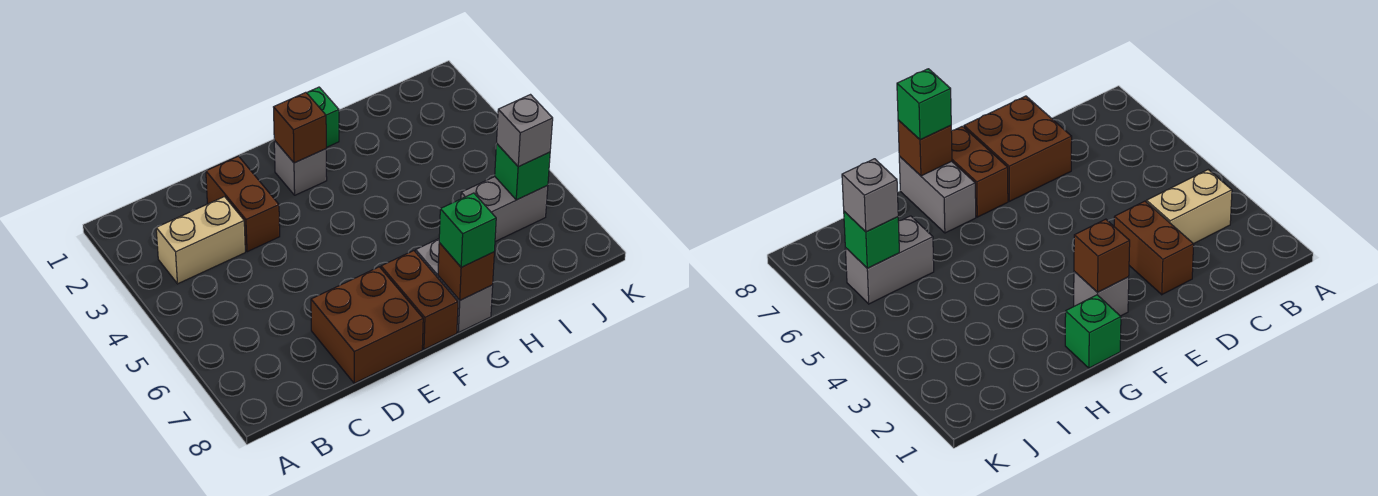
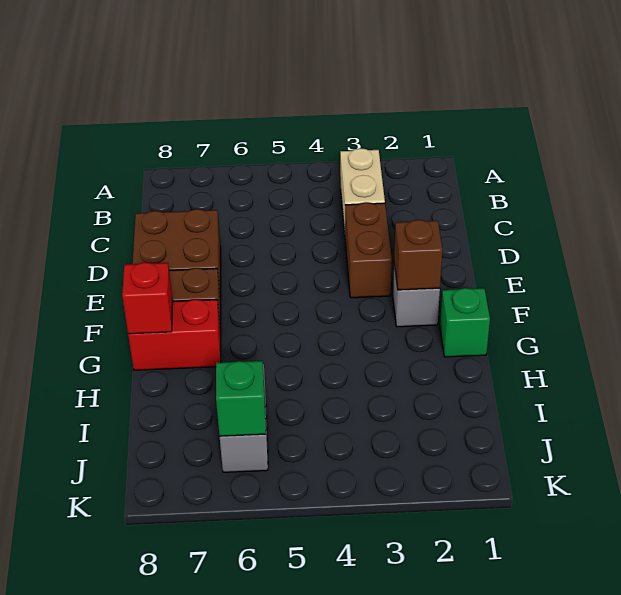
brown 1x2 brick [206,156,280,252] -> brown 1x2 brick turned to [345,202,392,298]
grey 1x2 brick [416,239,493,333] -> red 1x2 brick [128,299,221,370]
brown 1x1 brick [438,243,494,300] -> red 1x1 brick [122,262,173,334]
green 1x1 brick [439,193,496,267] -> none
grey 1x1 brick [497,95,553,167] -> none

